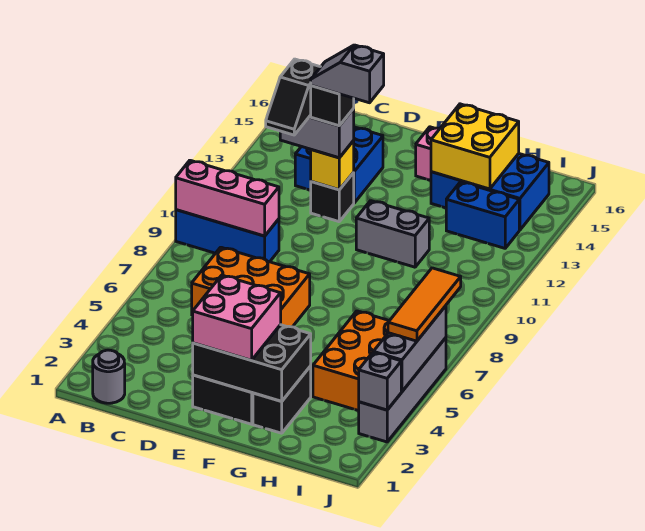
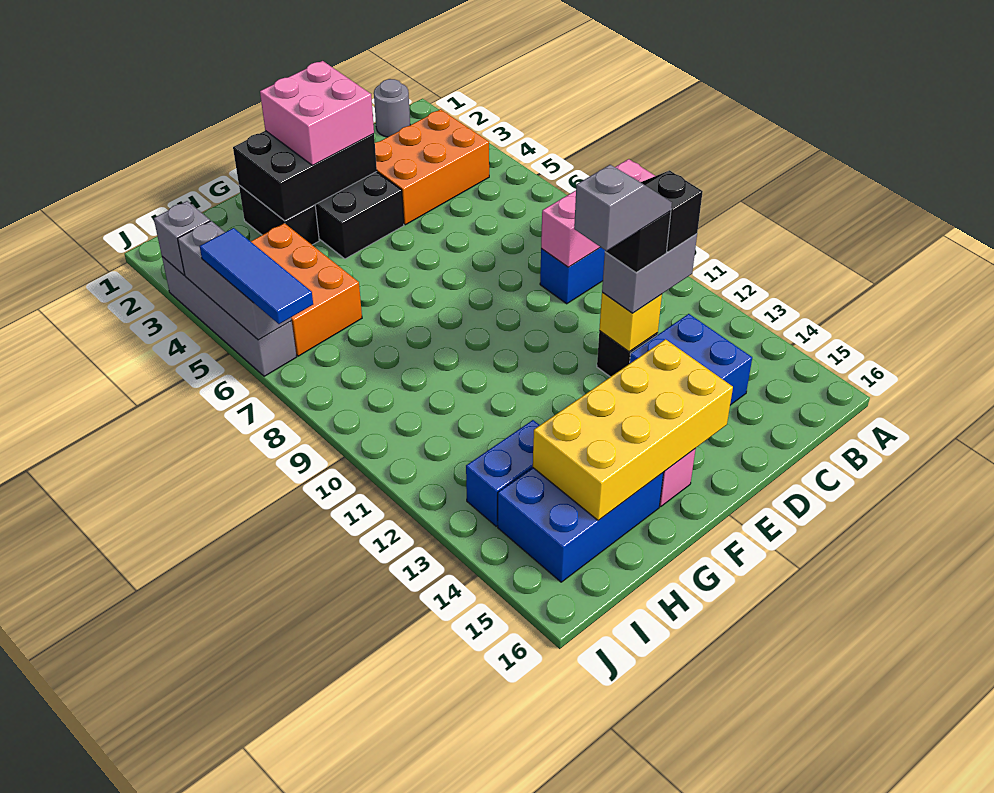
orange 2x3 brick [192,247,310,327] -> orange 2x3 brick moved to [375,109,489,225]
grey 1x2 brick [356,201,429,267] -> none
yellow 2x2 brick [431,104,519,189] -> yellow 2x4 brick [533,339,733,520]
orange 1x3 tile [388,268,461,341] -> blue 1x3 tile [200,228,313,324]

